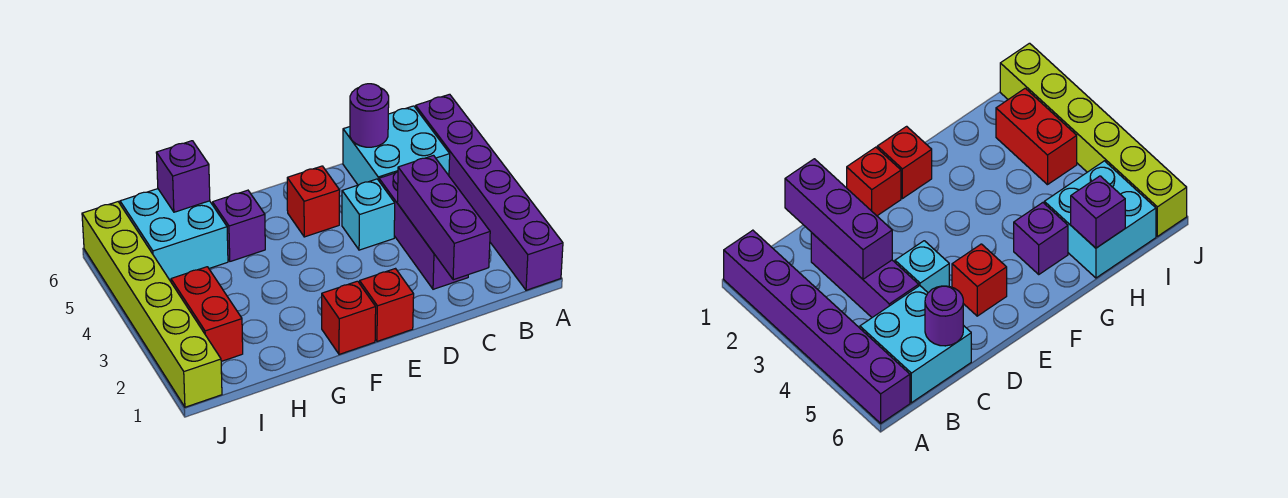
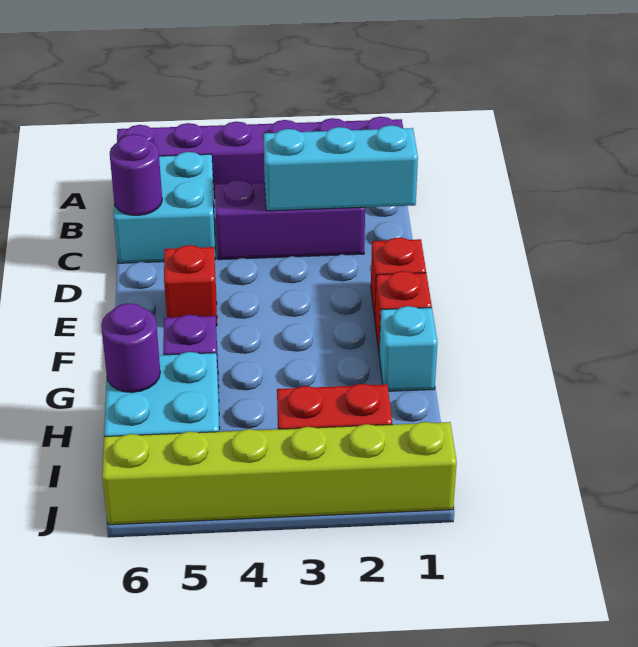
purple 1x3 brick [397,155,490,280] -> cyan 1x3 brick [263,125,418,211]
cyan 1x1 brick [342,179,395,250] -> cyan 1x1 brick moved to [379,306,438,391]
purple 1x1 brick [156,141,210,212] -> purple 1x1 round brick [101,303,160,392]

